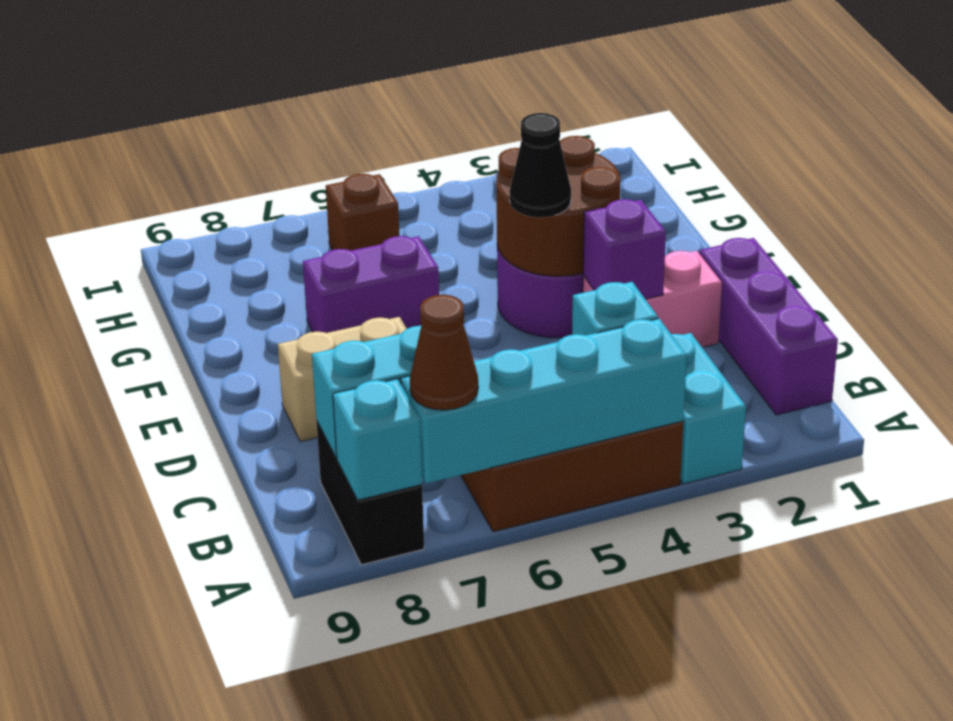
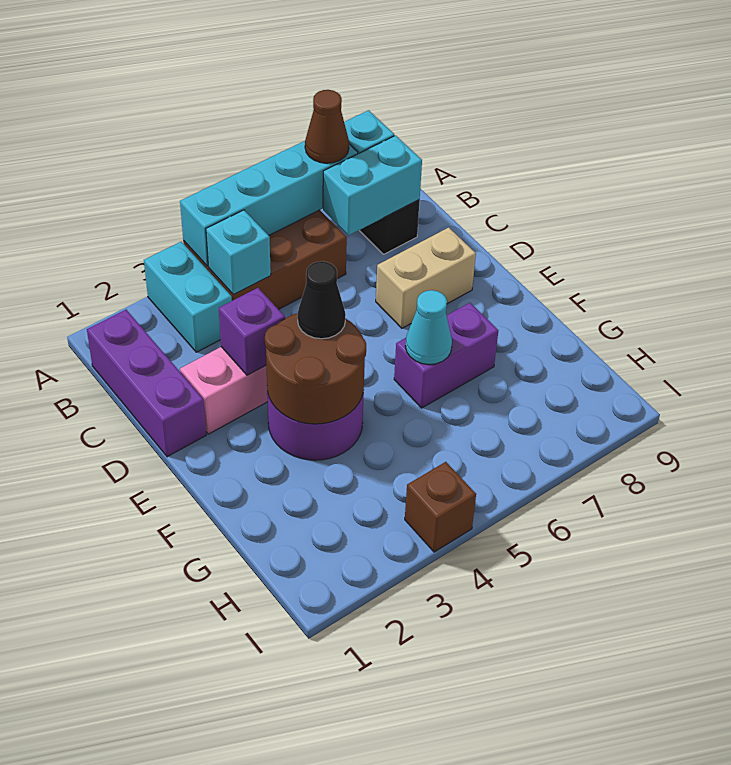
none -> cyan 1x1 cone [405,290,452,365]
brown 1x1 brick [326,174,399,251] -> brown 1x1 brick moved to [405,462,476,552]

